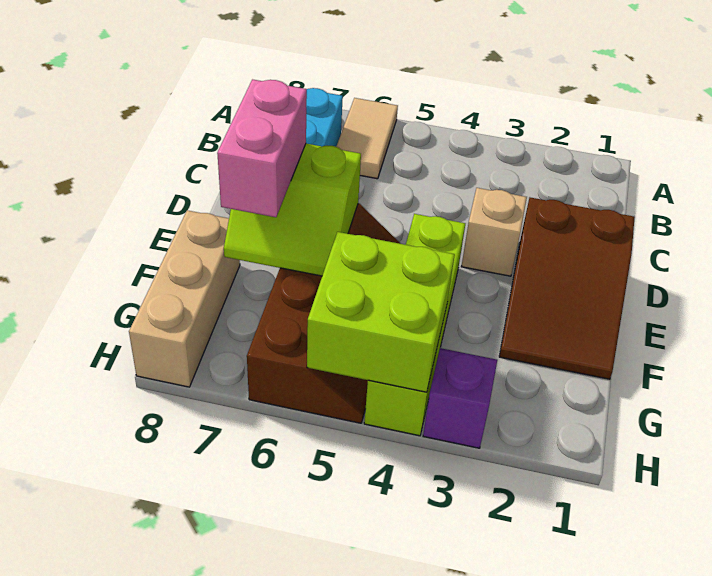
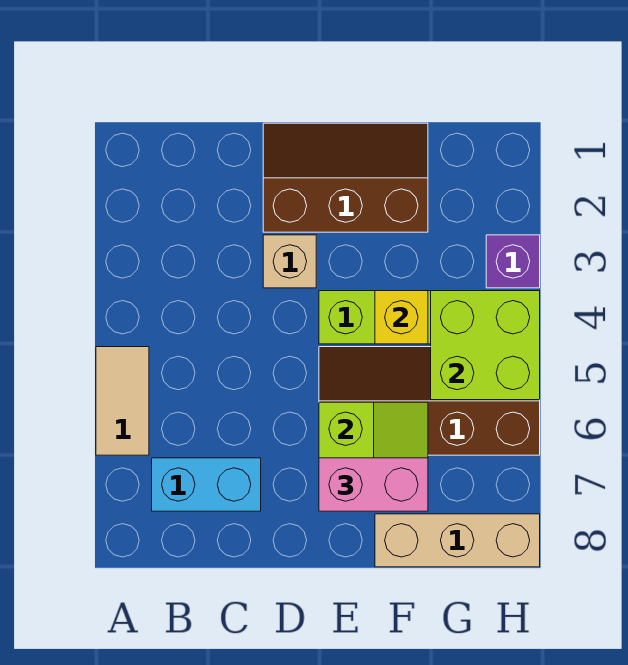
tan 1x2 tile [336,98,398,179] -> tan 1x2 tile turned to [96,347,149,455]
brown 2x3 slope [499,198,635,379] -> brown 2x3 slope turned to [263,123,428,232]
none -> yellow 1x1 brick [375,291,428,344]

